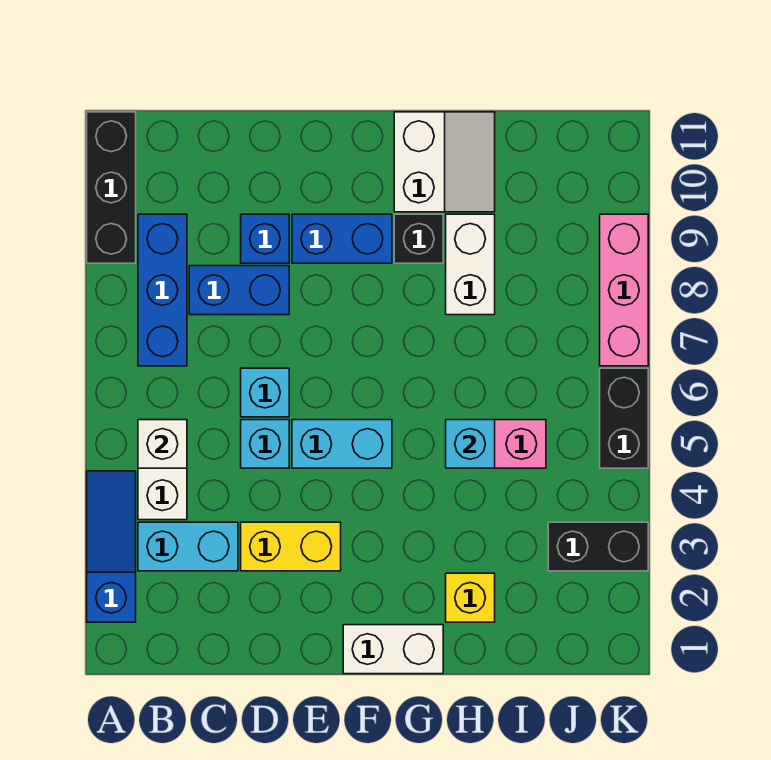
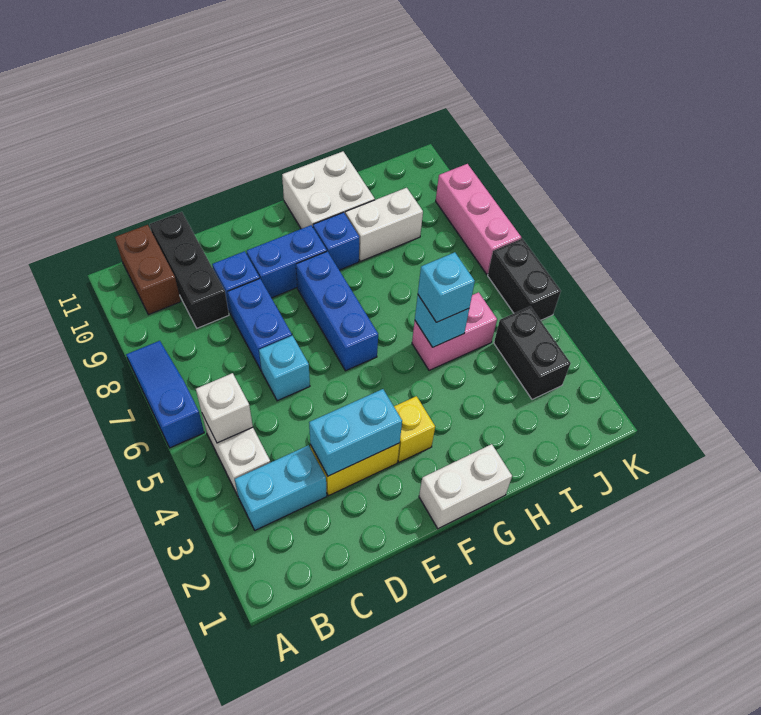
blue 1x3 slope [87,471,136,622] -> blue 1x3 slope moved to [126,341,204,448]
black 1x3 brick [87,112,136,263] -> black 1x3 brick moved to [150,212,229,328]
blue 1x3 brick [138,214,187,366] -> blue 1x3 brick moved to [296,251,378,371]
none -> brown 1x2 brick [115,225,181,315]
blue 1x2 brick [189,266,289,315] -> blue 1x2 brick turned to [228,279,292,371]
cyan 1x1 brick [241,420,289,468] -> cyan 1x1 brick moved to [418,252,475,322]
cyan 1x2 brick [292,420,392,468] -> cyan 1x2 brick moved to [309,389,402,476]
black 1x1 brick [394,214,443,263] -> blue 1x1 brick [313,212,360,270]
white 2x2 slope [394,112,495,212] -> white 2x2 brick [282,151,375,229]
yellow 1x1 brick [446,573,495,622] -> yellow 1x1 brick moved to [394,396,435,462]
white 1x2 brick [446,214,495,315] -> white 1x2 brick turned to [345,188,423,261]
black 1x2 brick [548,522,648,571] -> black 1x2 brick turned to [494,306,571,400]

